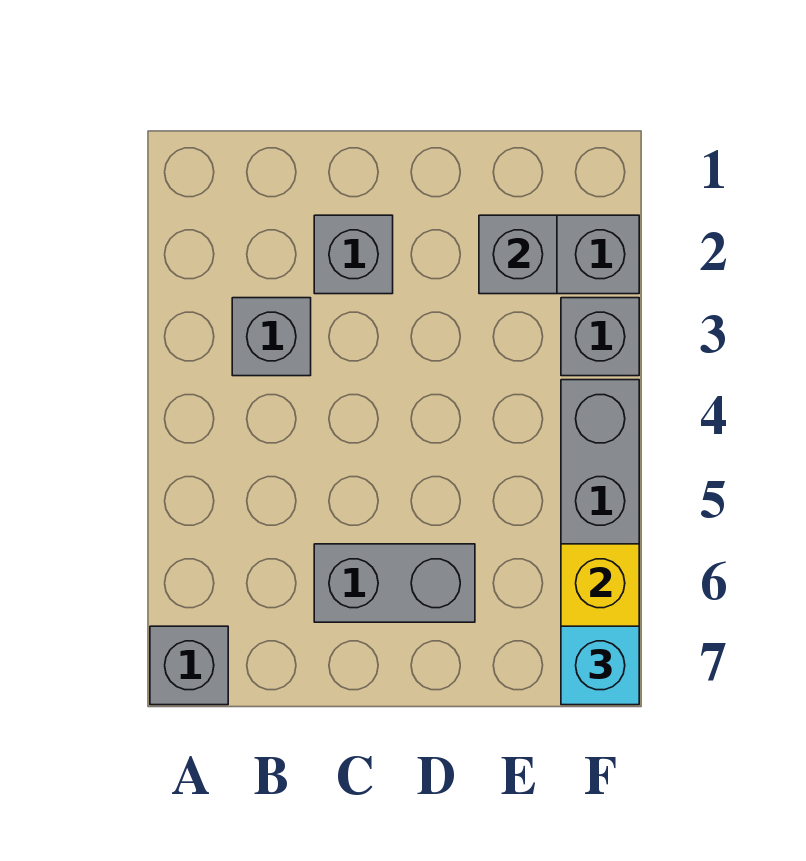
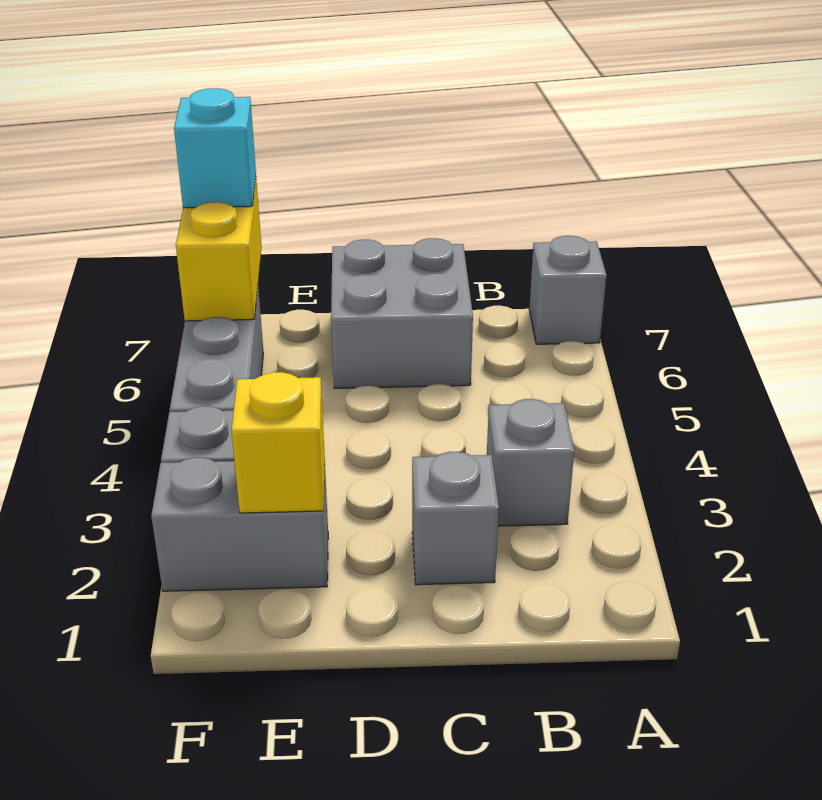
grey 1x2 brick [314,544,475,622] -> grey 2x2 brick [331,238,473,388]
grey 1x1 brick [479,215,557,294] -> yellow 1x1 brick [231,372,325,513]

